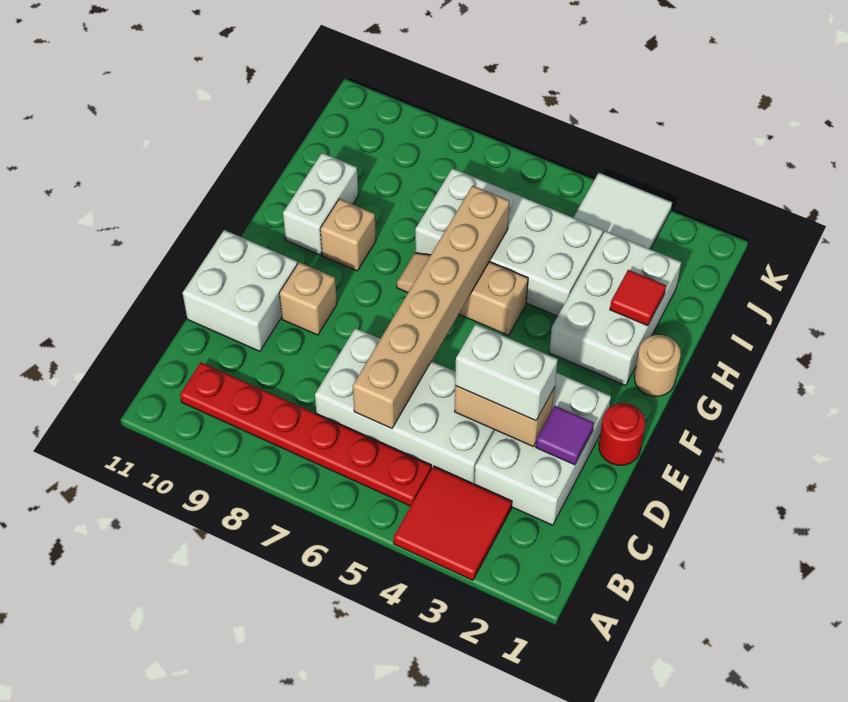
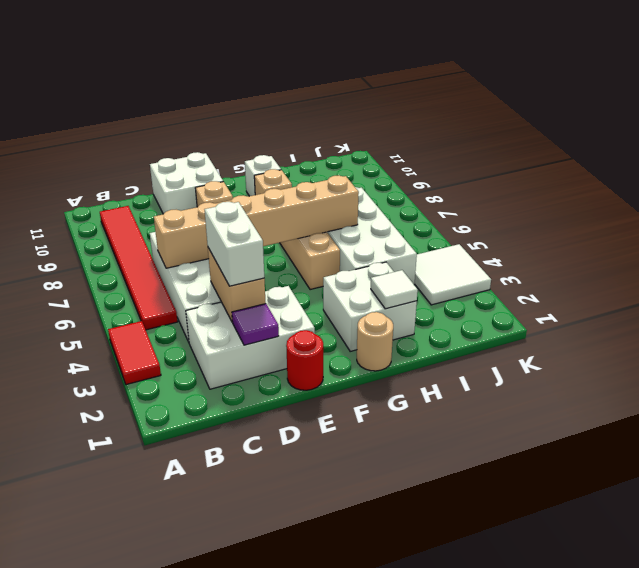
red 2x2 tile [394,466,512,580] -> red 1x2 tile [108,321,161,385]
red 1x6 plate [180,362,431,506] -> red 1x6 tile [100,206,178,330]
white 2x3 brick [549,231,681,386] -> white 2x2 brick [323,262,417,351]
white 1x2 brick [283,153,358,255] -> white 1x1 brick [245,155,281,196]
red 1x1 tile [610,270,666,326] -> white 1x1 tile [371,270,418,309]

